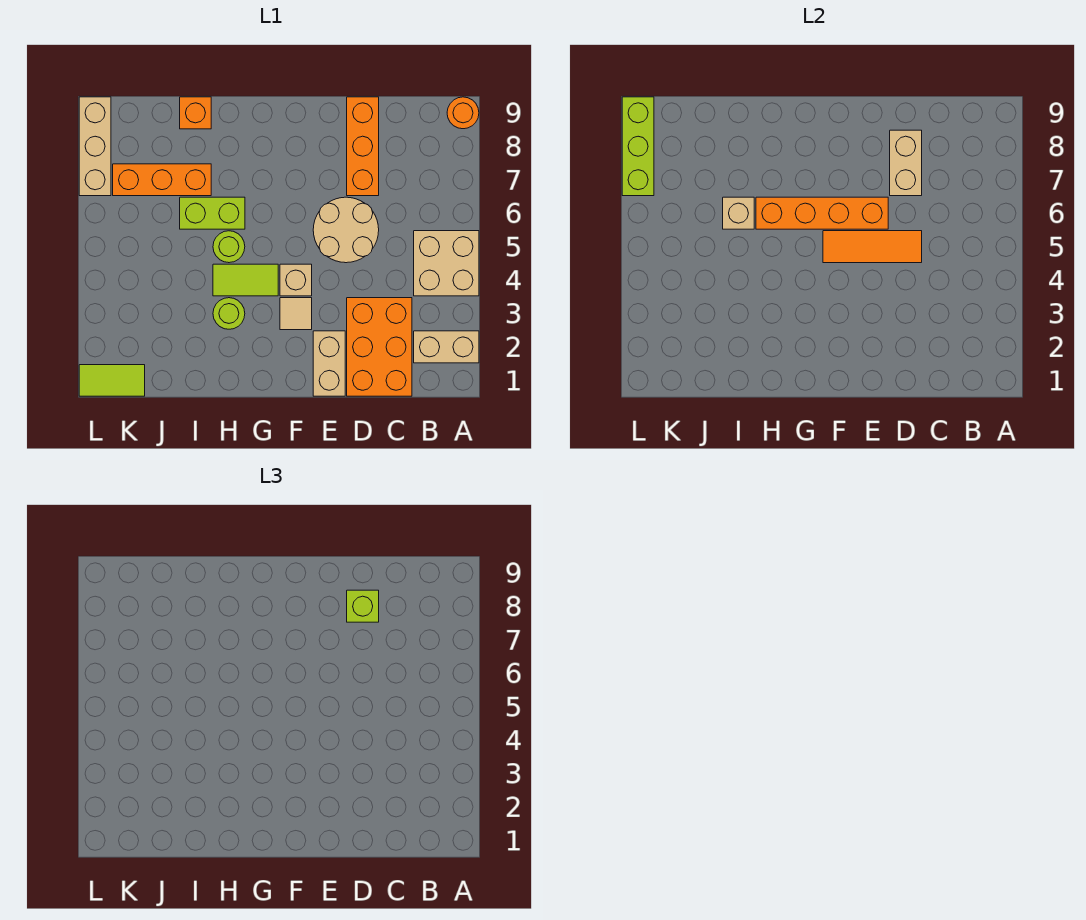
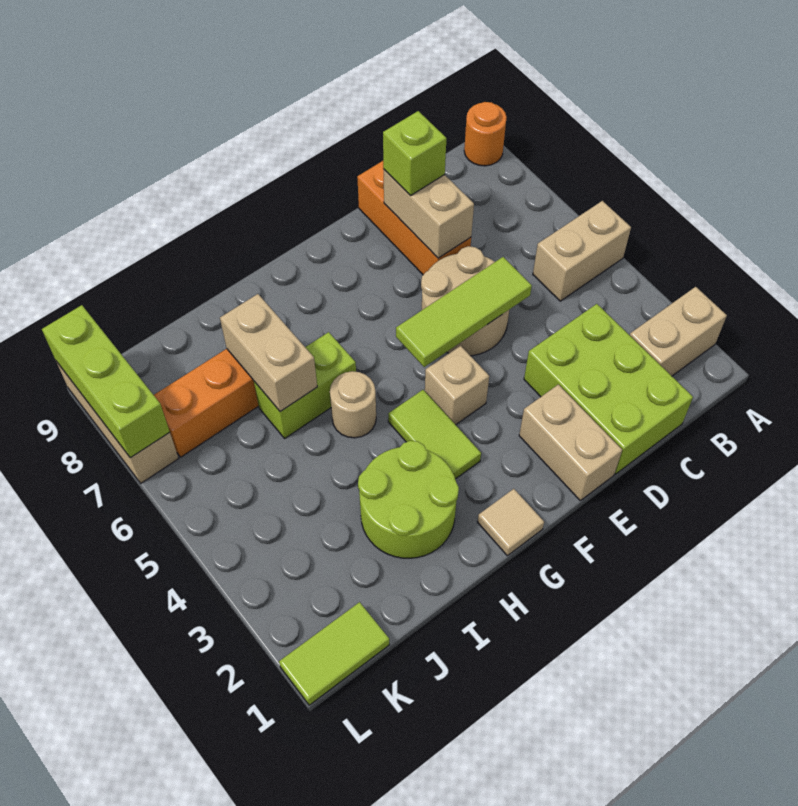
tan 2x2 brick [414,231,479,296] -> tan 1x2 brick [533,201,631,301]
orange 2x3 brick [347,298,412,396] -> lime 2x3 brick [524,304,693,474]
orange 1x3 tile [823,231,922,263] -> lime 1x3 tile [396,257,532,367]
orange 1x4 brick [756,197,888,229] -> none
tan 1x1 tile [280,298,312,330] -> tan 1x1 tile moved to [478,489,544,556]
lime 1x2 tile [213,264,278,296] -> lime 1x2 tile turned to [388,390,481,479]
lime 1x1 round brick [213,298,245,329] -> lime 2x2 round brick [358,441,459,558]
lime 1x1 round brick [213,231,245,263] -> tan 1x1 round brick [330,371,376,438]
tan 1x1 brick [723,197,754,229] -> tan 1x2 brick [220,294,317,412]
orange 1x1 brick [180,97,211,129] -> none

